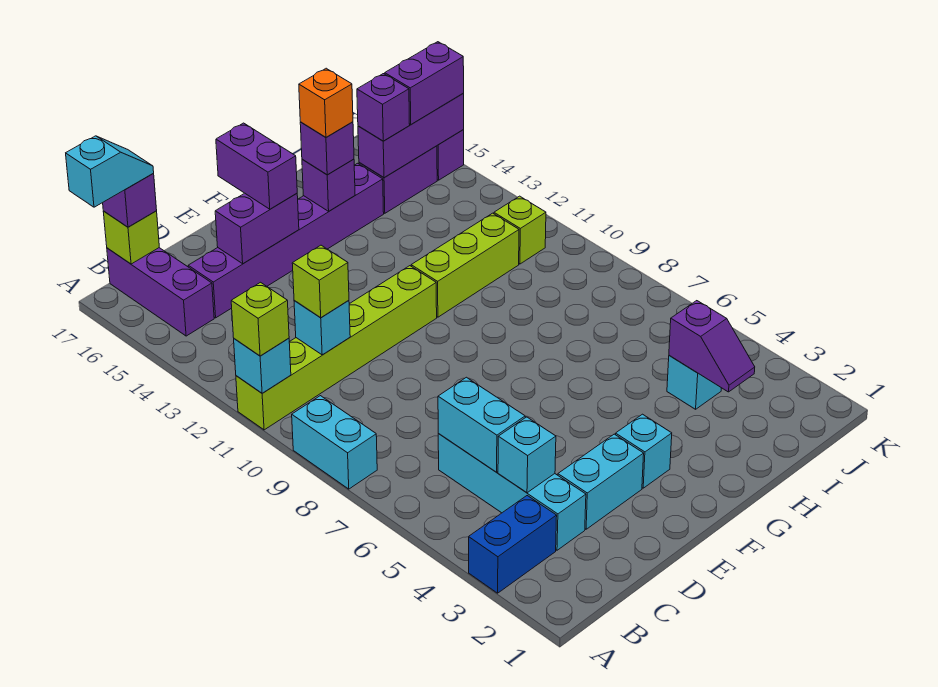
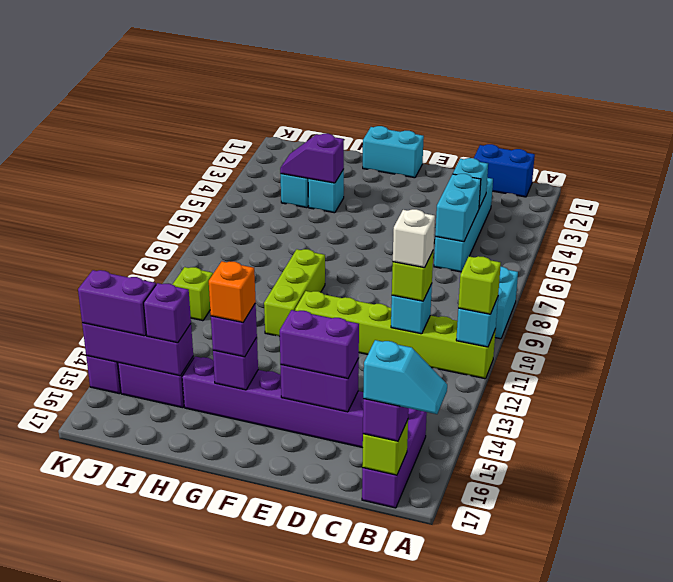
blue 1x2 brick [469,496,557,593] -> blue 1x2 brick moved to [474,144,535,197]
cyan 1x2 slope [66,136,154,207] -> cyan 1x2 slope turned to [363,340,447,414]
none -> white 1x1 brick [393,209,435,268]
cyan 1x2 brick [558,434,644,529] -> cyan 1x2 brick moved to [363,126,424,178]
purple 1x2 brick [216,123,297,209] -> purple 1x2 brick turned to [279,310,359,379]
cyan 1x1 brick [616,414,672,488] -> cyan 1x1 brick moved to [308,170,344,213]
lime 1x3 brick [411,213,519,317] -> lime 1x3 brick turned to [264,249,325,336]
purple 1x2 slope [669,301,755,392] -> purple 1x2 slope turned to [280,134,344,183]

